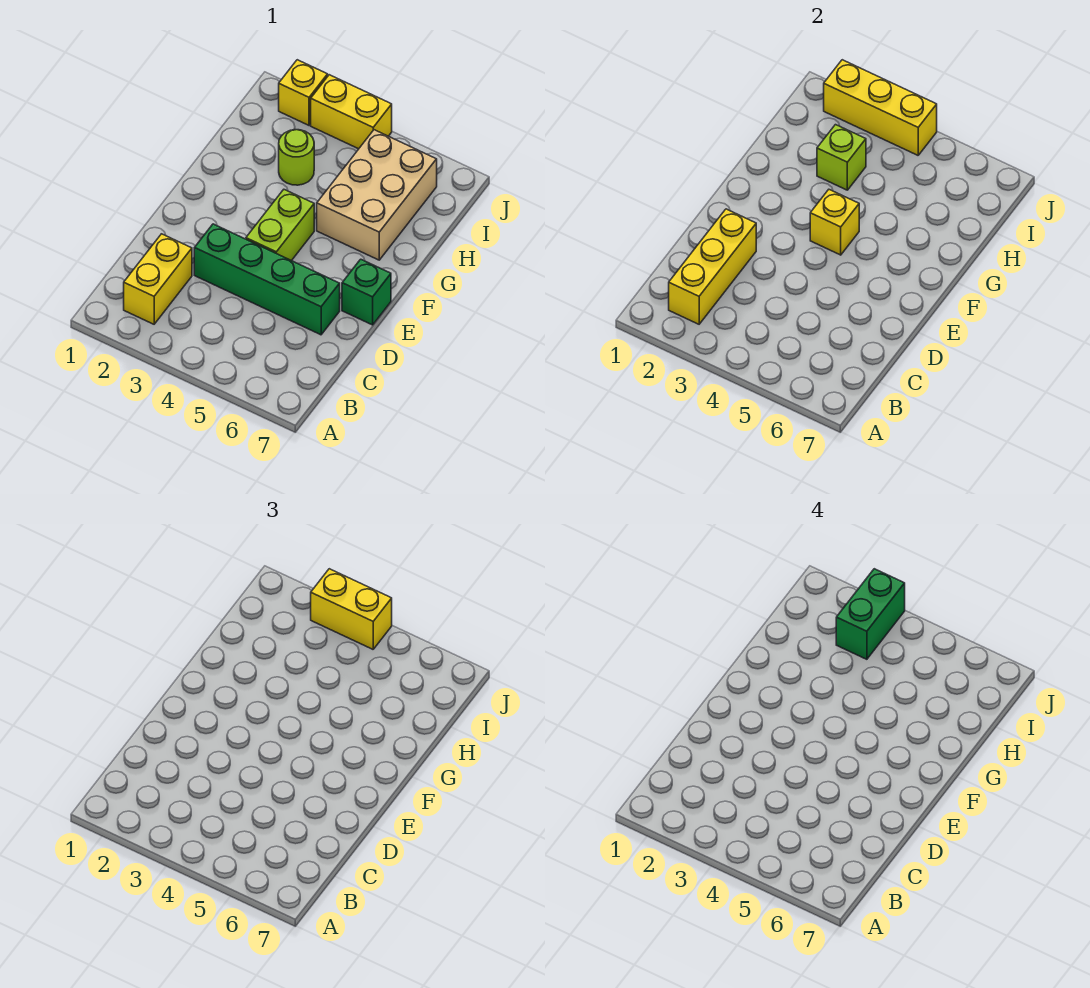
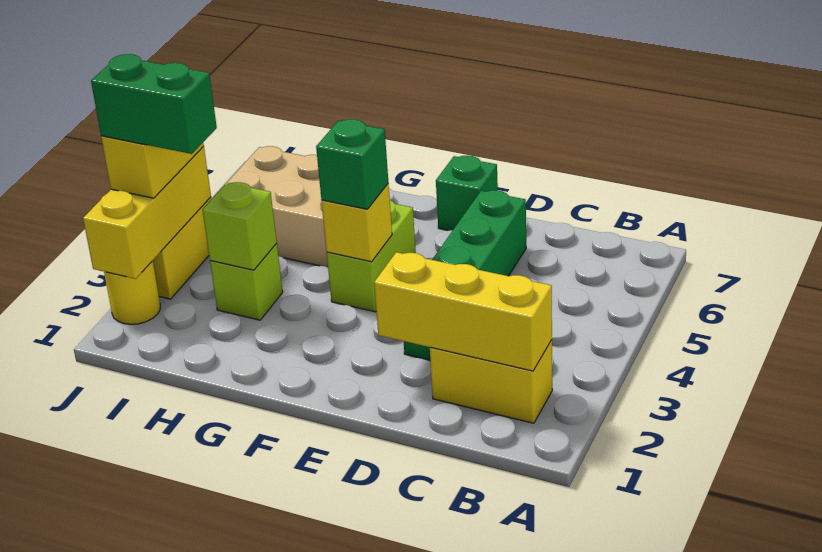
lime 1x2 brick [246,190,314,261] -> lime 1x2 brick turned to [327,200,416,312]
none -> green 1x1 brick [316,119,388,209]
lime 1x1 round brick [279,130,314,185] -> lime 1x1 brick [210,243,283,320]
yellow 1x1 brick [279,60,328,125] -> yellow 1x1 round brick [104,261,160,324]

